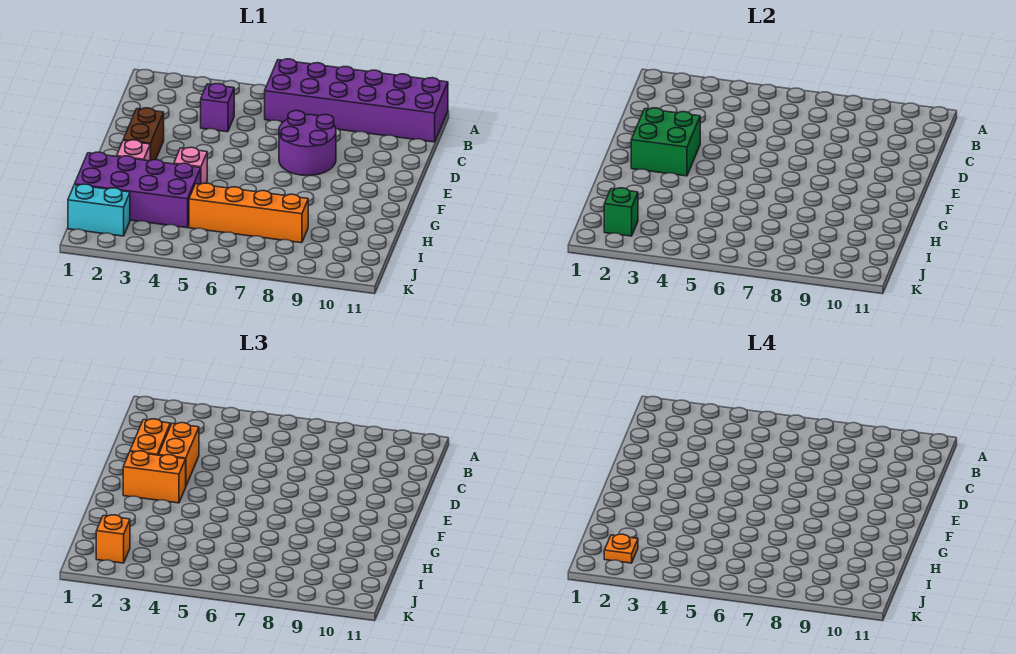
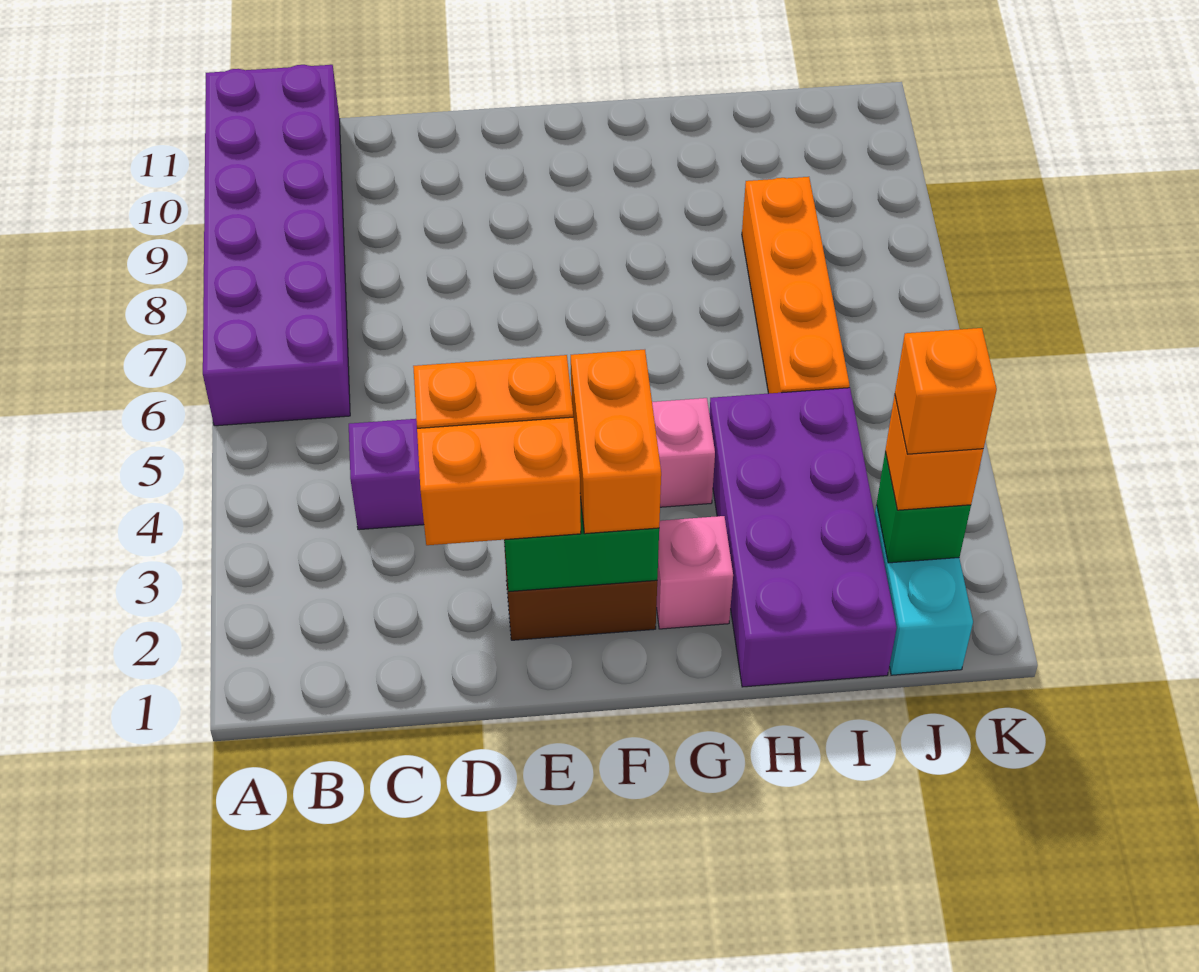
purple 2x2 round brick [279,111,336,176] -> none
orange 1x1 plate [604,534,638,563] -> orange 1x1 brick [895,328,997,454]

